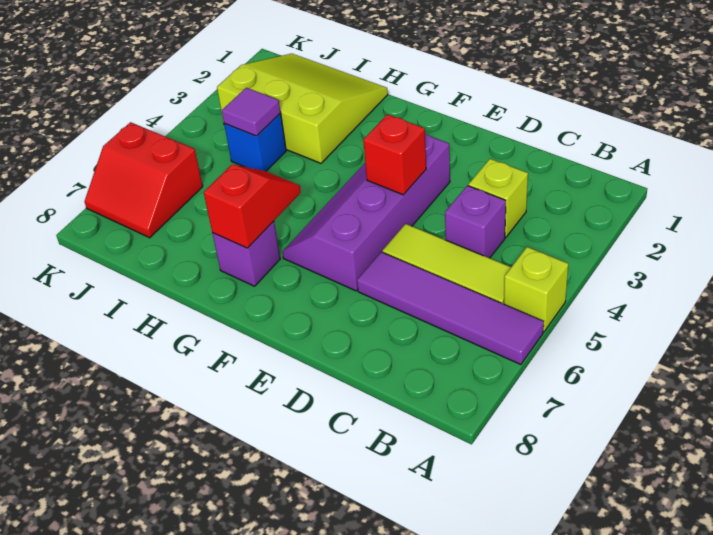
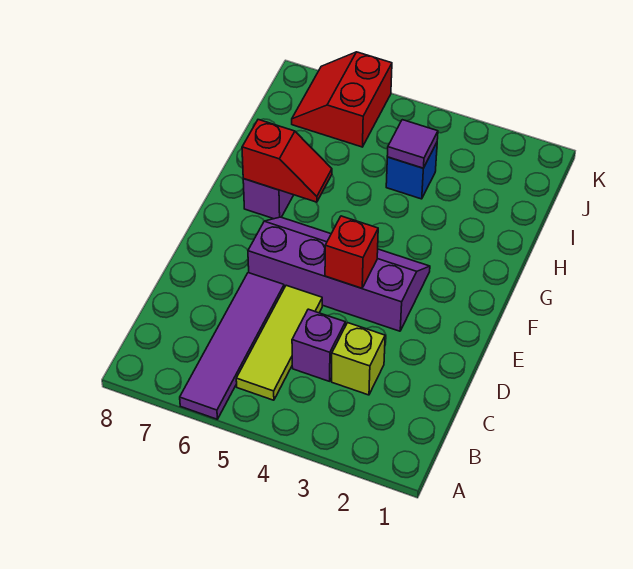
lime 1x1 brick [504,247,568,332] -> none
lime 3x3 slope [217,54,388,163] -> none

